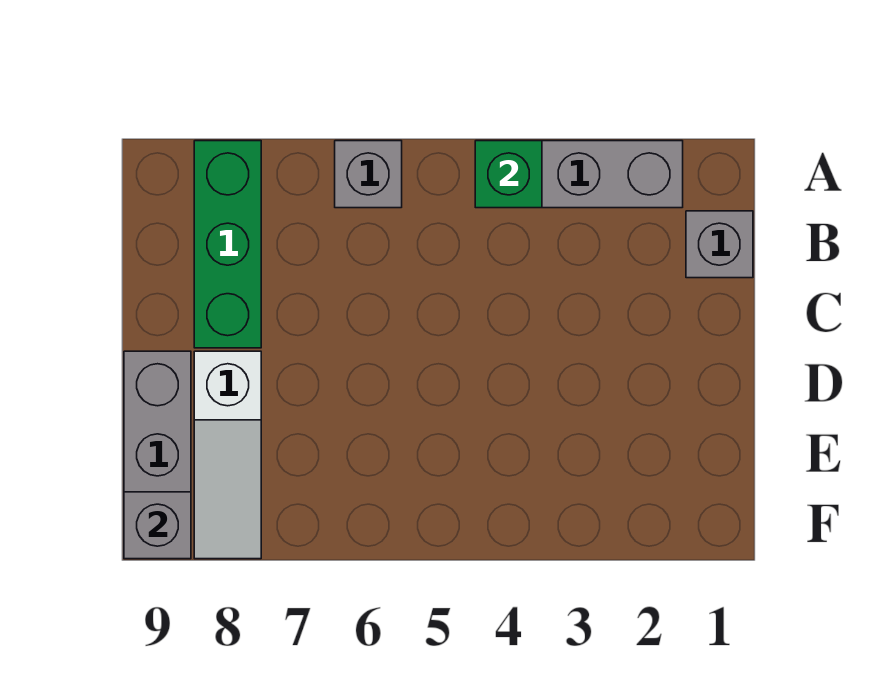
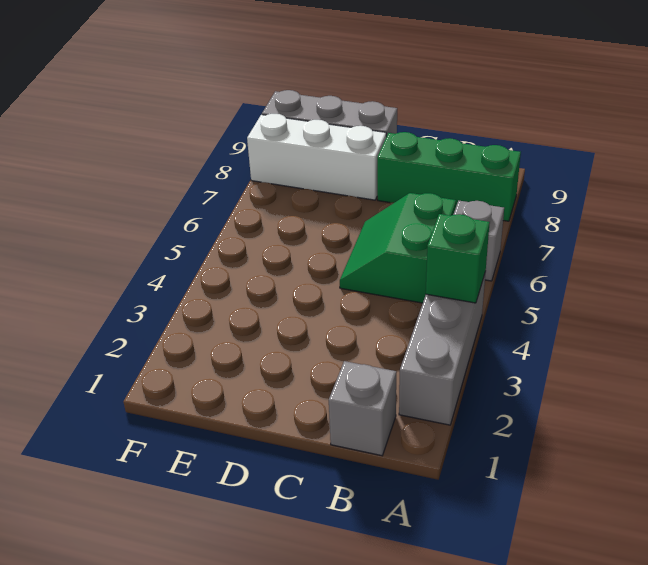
none -> green 2x2 slope [340,193,456,303]
white 1x3 slope [194,351,261,559] -> white 1x3 brick [247,114,386,200]
grey 1x1 brick [124,492,191,559] -> none

